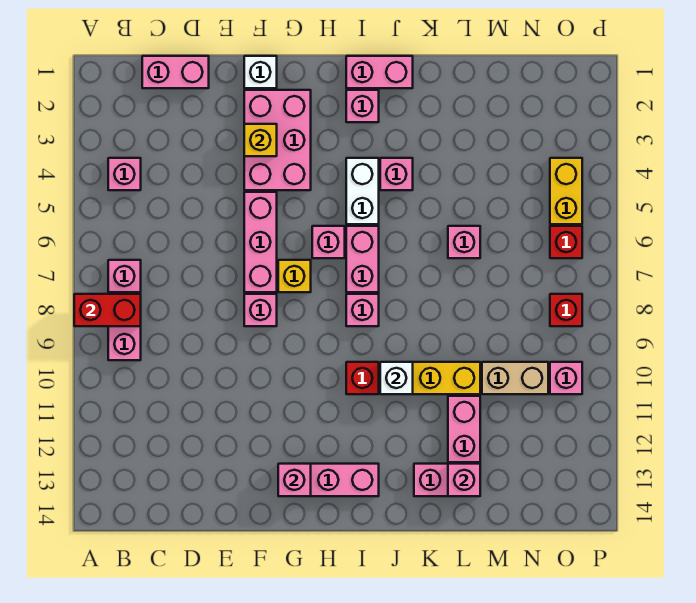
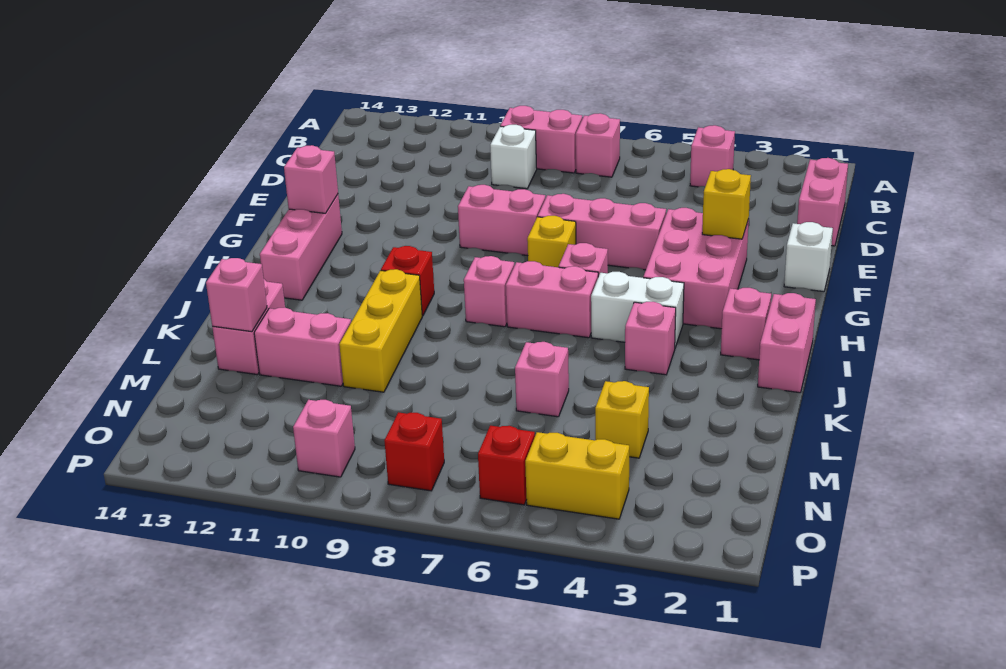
red 1x2 brick [74,294,141,326] -> none
pink 2x3 brick [244,90,311,190] -> pink 2x3 brick turned to [643,208,749,329]
pink 1x1 brick [244,294,277,326] -> pink 1x2 brick [458,185,545,256]
white 1x1 brick [380,362,413,394] -> white 1x1 brick moved to [490,125,537,189]
none -> yellow 1x1 brick [595,381,649,458]
tan 1x2 brick [482,362,548,394] -> none

